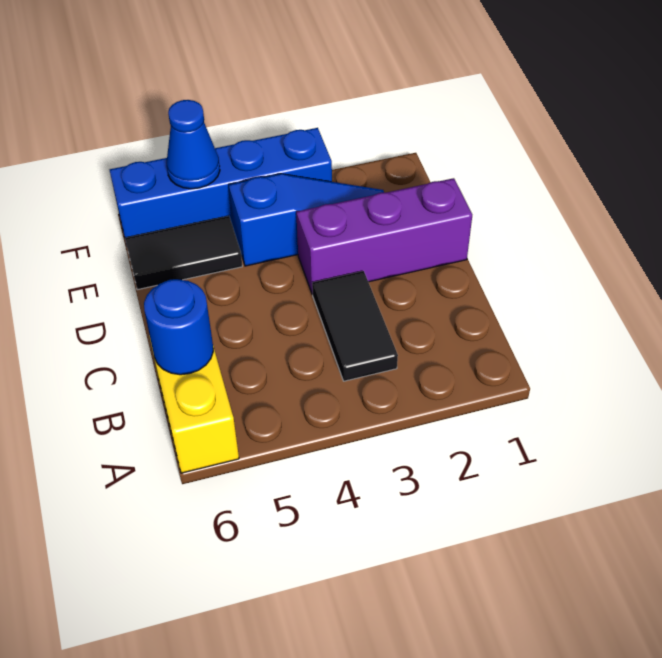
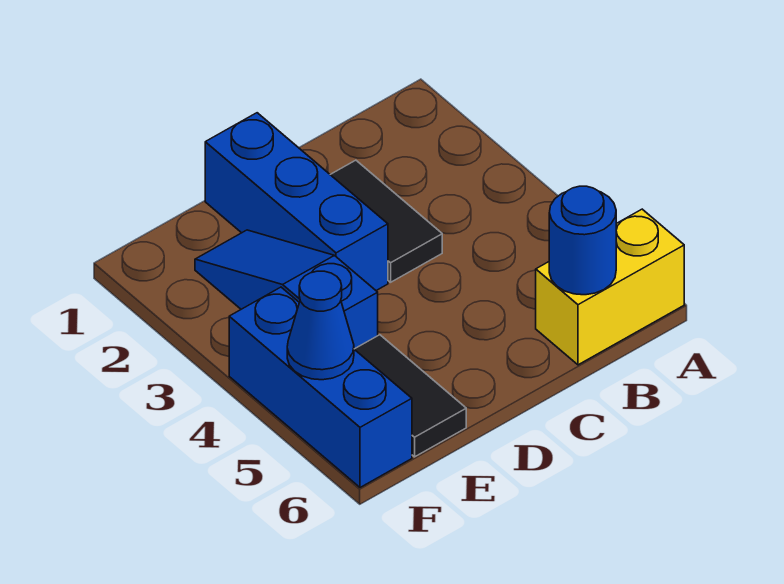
black 1x2 tile [312,271,398,381] -> black 1x2 tile turned to [330,160,442,282]
purple 1x3 brick [296,178,472,294] -> blue 1x3 brick [205,113,388,291]
blue 1x4 brick [110,128,332,238] -> blue 1x3 brick [229,287,412,487]

